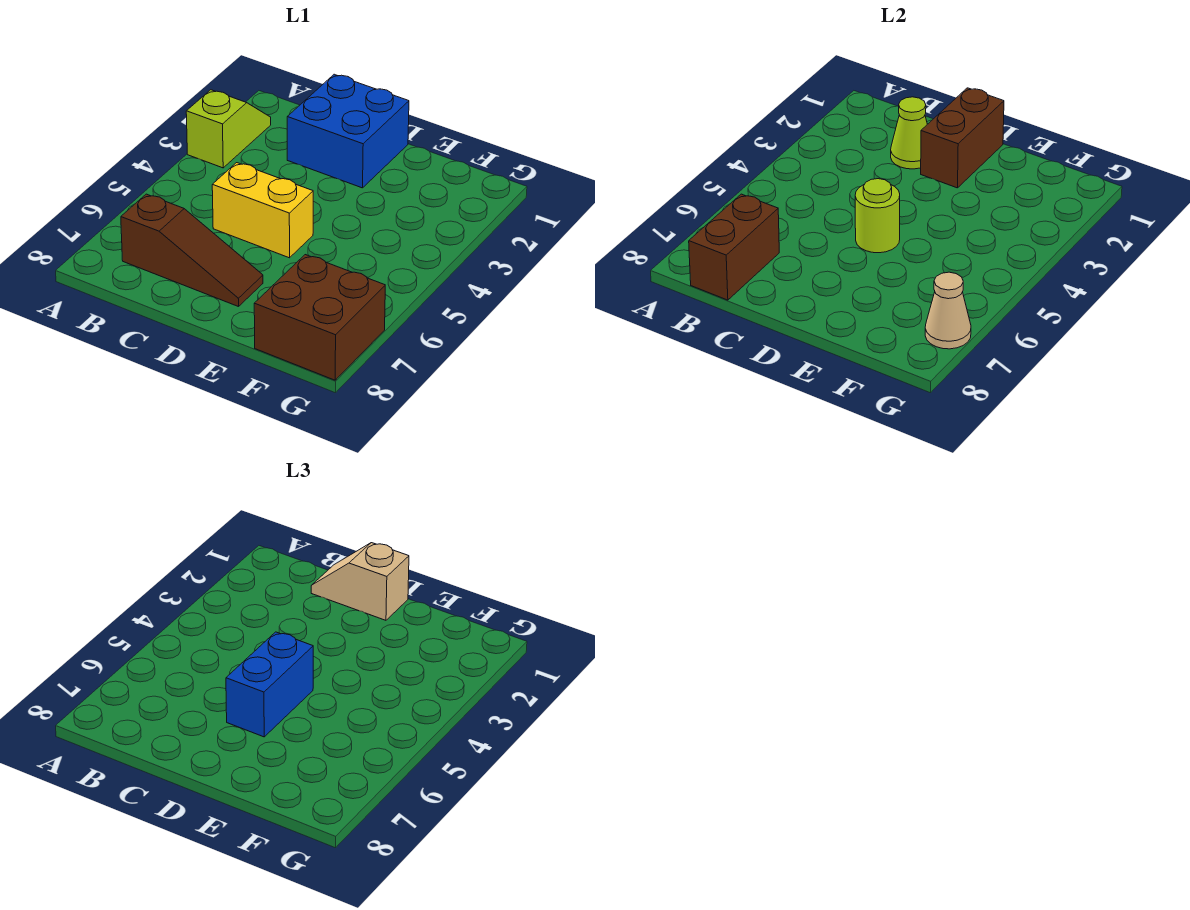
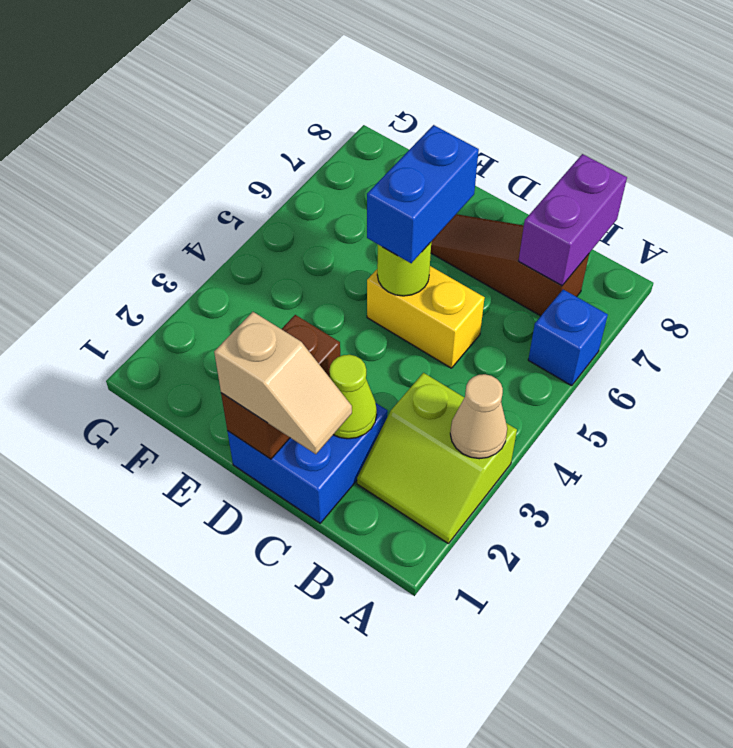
lime 1x2 slope [186,90,271,168] -> lime 2x2 slope [357,373,517,544]
none -> blue 1x1 brick [528,290,608,386]
brown 1x2 brick [689,194,779,300] -> purple 1x2 brick [519,154,627,286]
brown 2x2 brick [254,255,385,380] -> none
tan 1x1 cone [925,272,971,349] -> tan 1x1 cone moved to [450,374,507,459]

